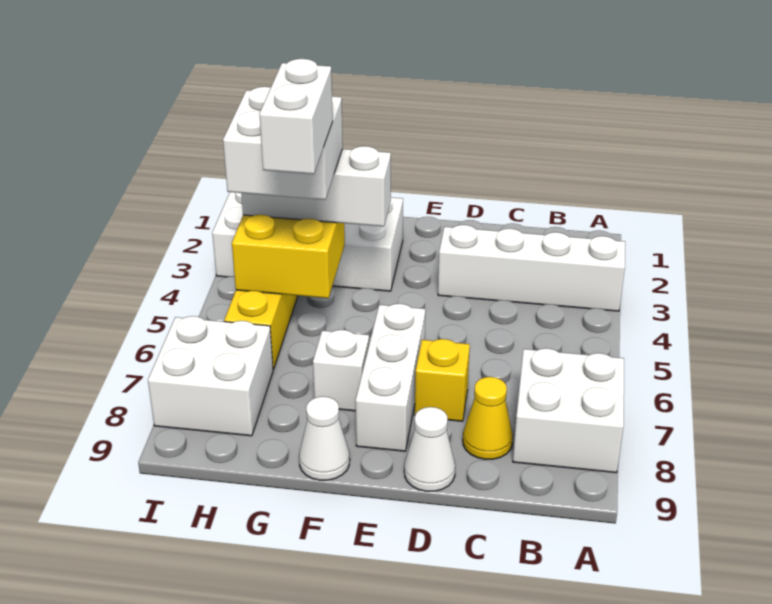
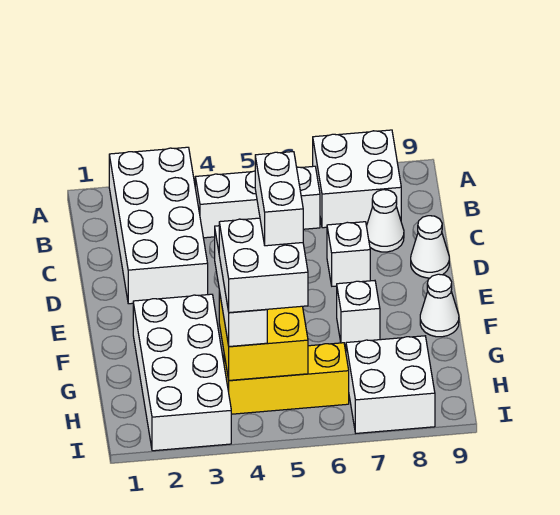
white 1x4 brick [438,225,625,311] -> white 2x4 brick [109,147,208,304]
yellow 1x1 cone [463,377,513,459] -> white 1x1 cone [367,190,404,252]
yellow 1x1 brick [415,339,470,421] -> white 1x1 brick [327,222,370,286]
white 1x3 brick [356,304,425,451] -> white 1x3 brick moved to [195,166,320,238]
white 1x2 brick [259,59,333,174] -> white 1x2 brick turned to [255,152,303,246]

